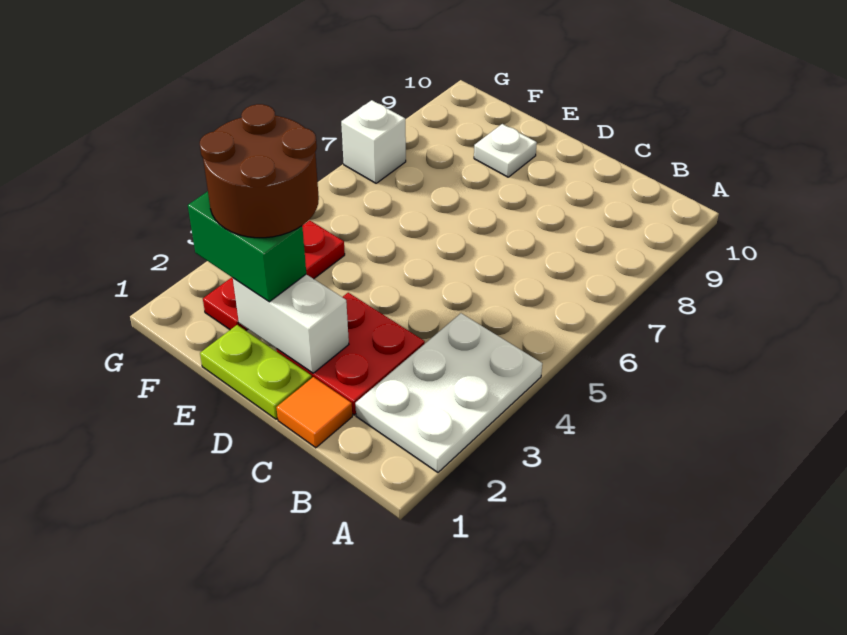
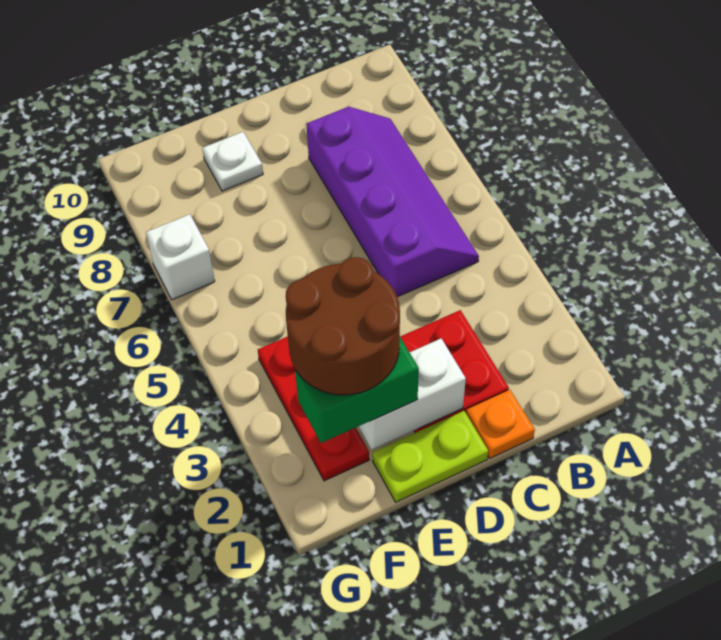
white 2x3 plate [355,313,542,472] -> none
none -> purple 2x4 slope [306,107,479,297]
orange 1x1 tile [276,377,352,448] -> orange 1x1 plate [466,390,535,458]

